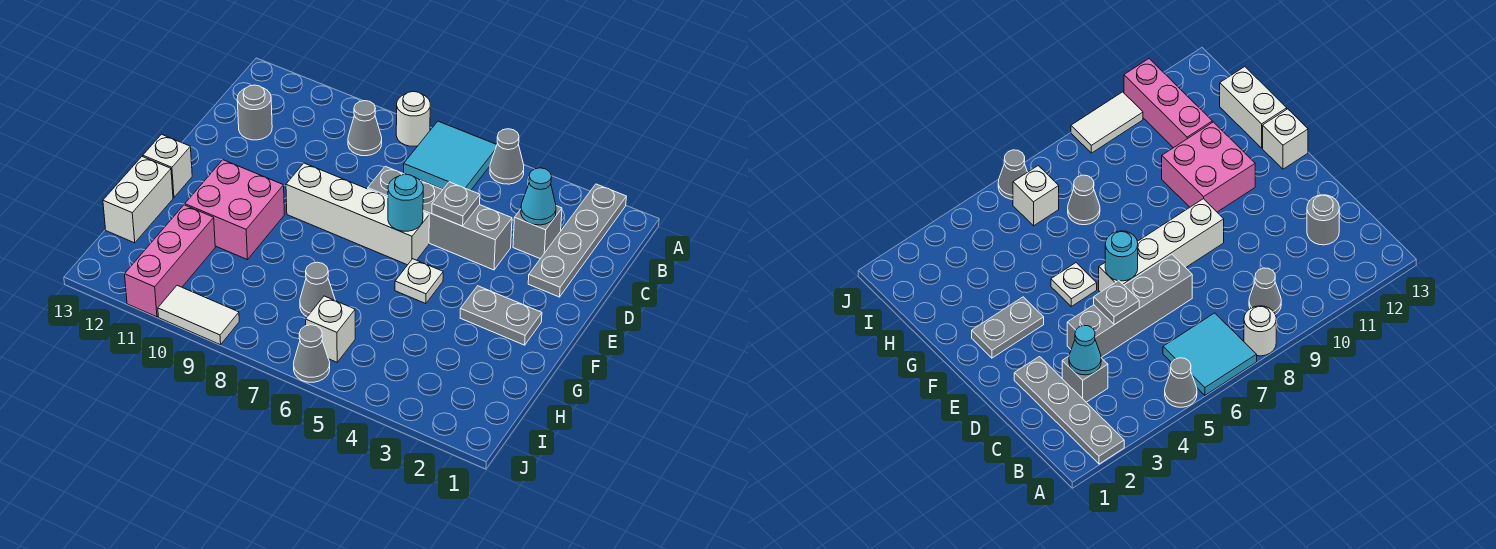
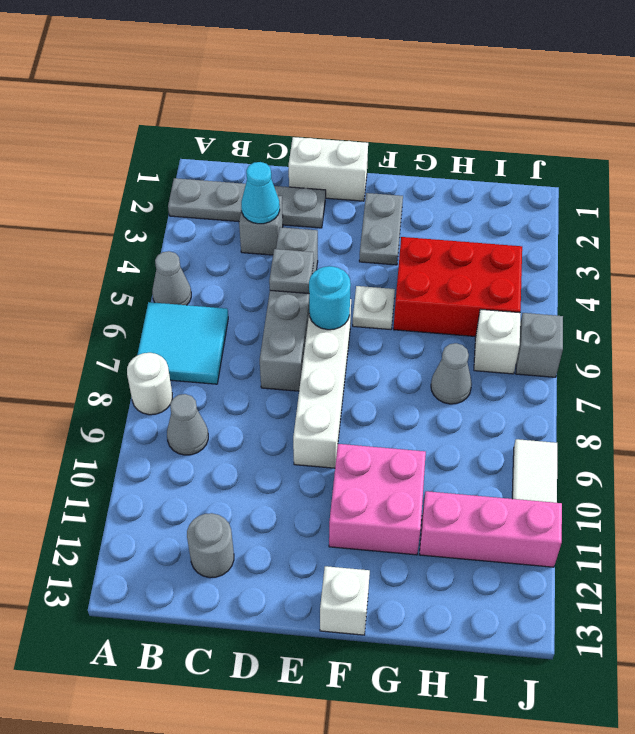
none -> red 2x3 brick [393,237,522,337]
white 1x2 brick [103,157,173,243] -> white 1x2 brick moved to [289,137,368,201]
grey 1x1 cone [294,325,330,382] -> grey 1x1 brick [516,313,563,377]

